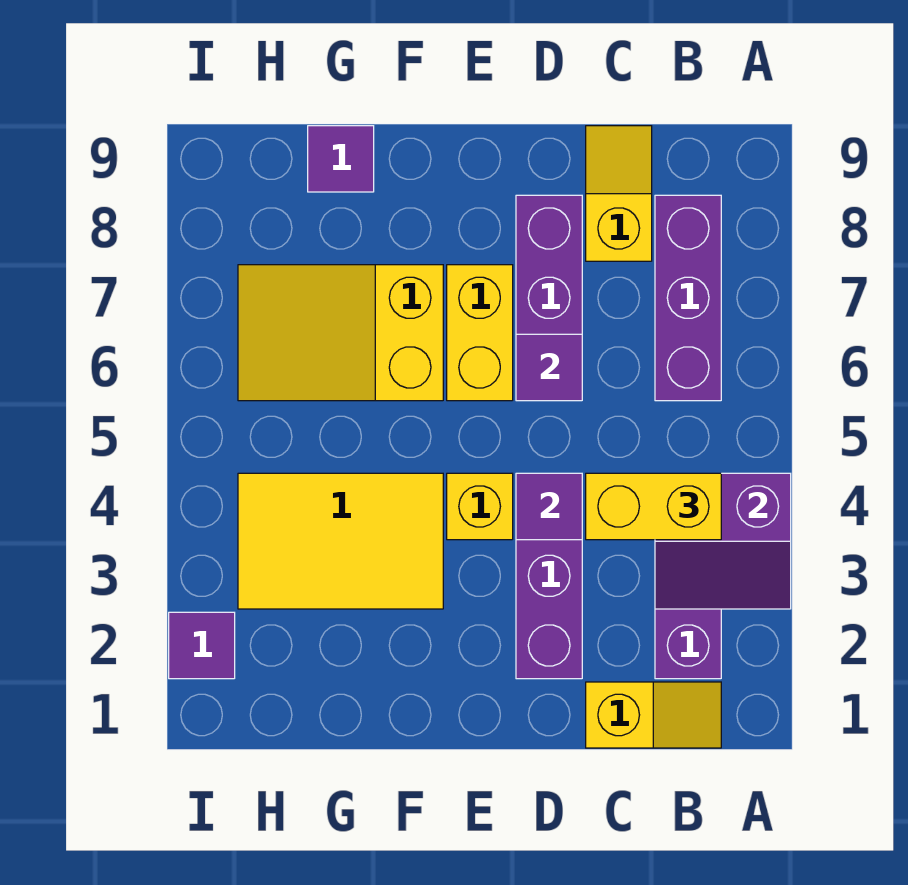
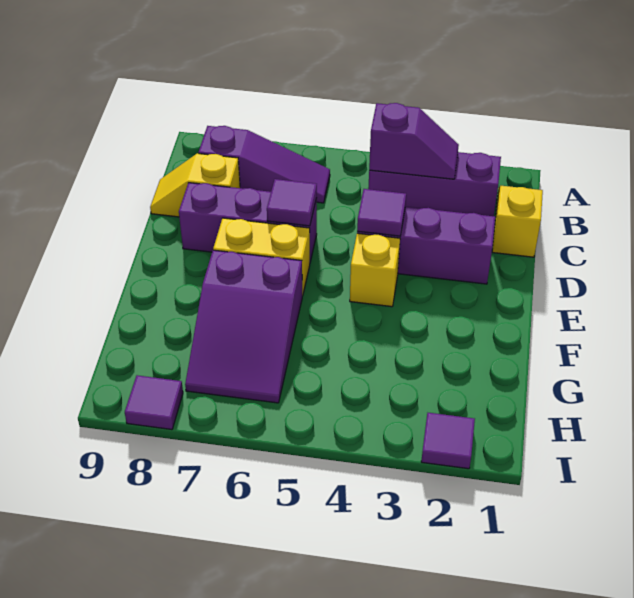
purple 2x2 slope [655,473,791,609] -> purple 1x2 slope [369,103,459,179]
yellow 1x2 brick [586,473,721,540] -> none
purple 1x3 brick [655,195,721,401] -> purple 1x3 slope [199,126,330,203]
yellow 2x3 tile [238,473,443,609] -> none
yellow 2x3 slope [238,265,443,401] -> purple 2x3 slope [185,250,302,403]
purple 1x1 tile [308,126,374,192] -> purple 1x1 tile moved to [125,375,183,430]

